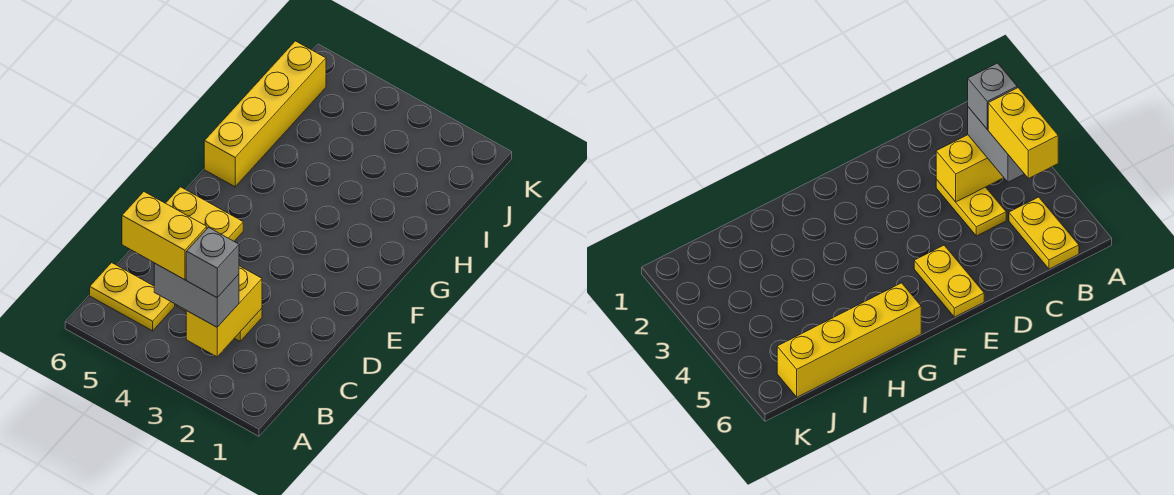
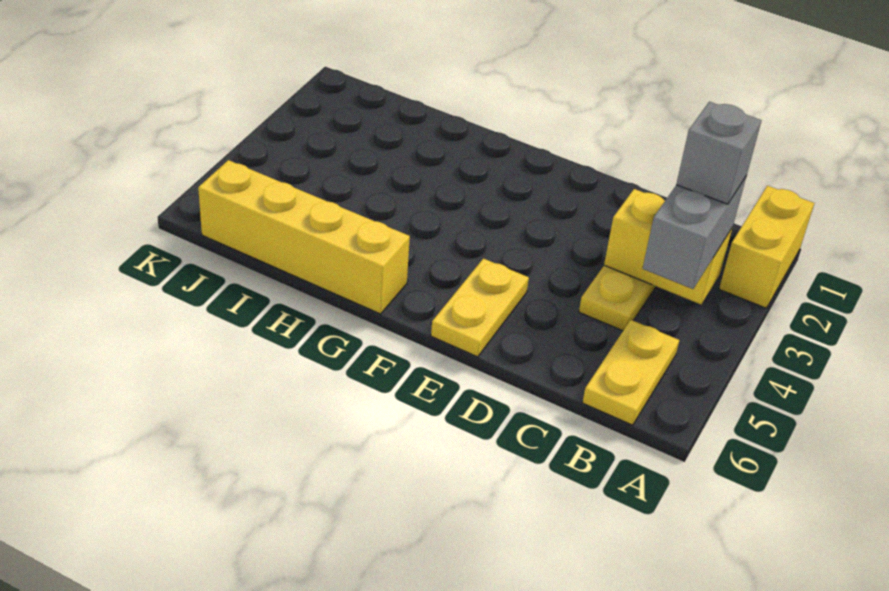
yellow 1x2 brick [122,192,207,280] -> yellow 1x2 brick moved to [719,186,814,308]

